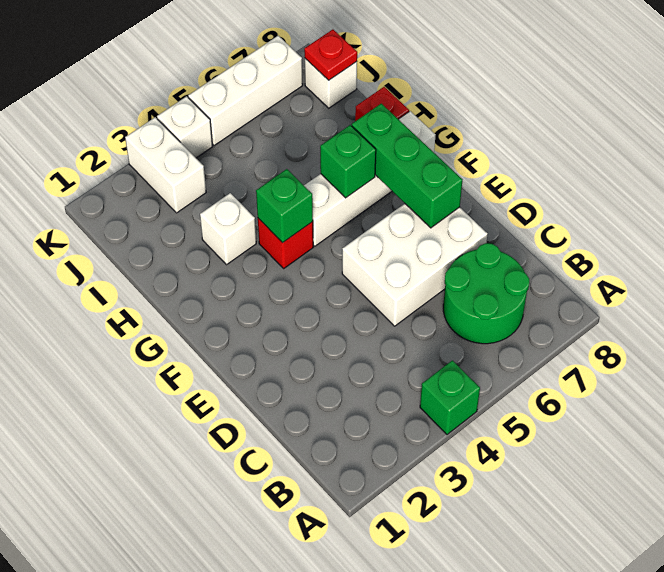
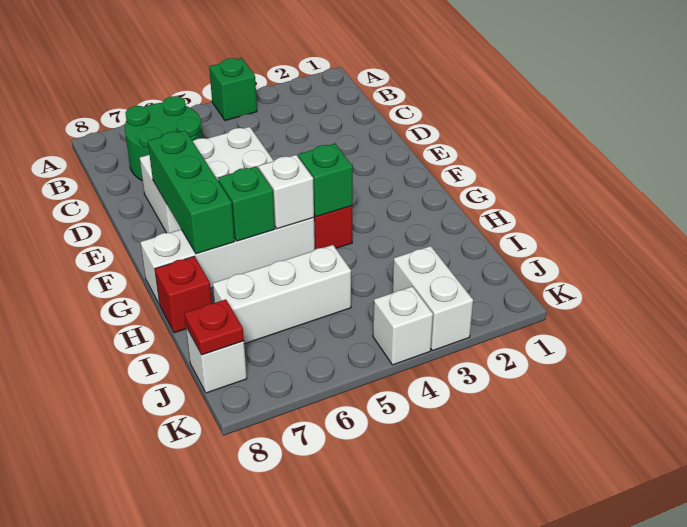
white 1x1 brick [200,193,256,265] -> white 1x1 brick moved to [259,155,314,229]
white 1x3 brick [188,36,303,146] -> white 1x3 brick moved to [213,245,351,344]

